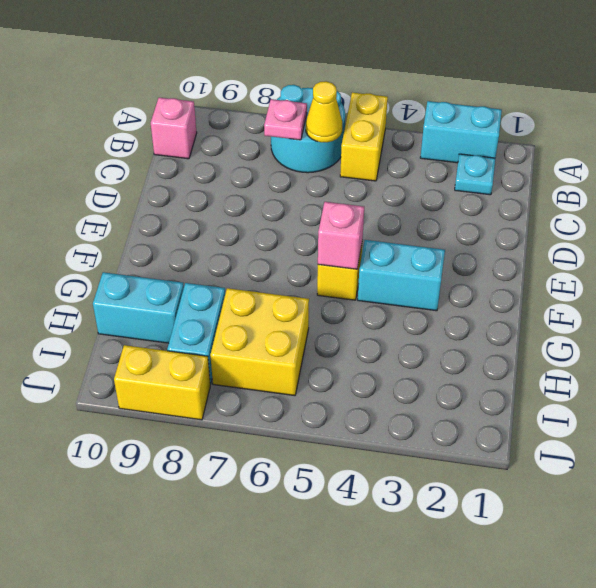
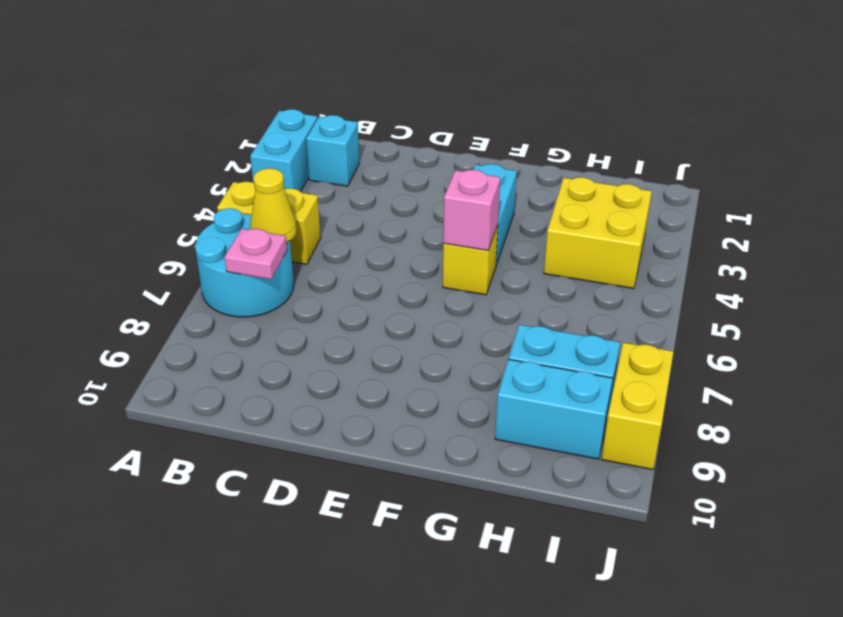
cyan 1x1 plate [455,154,495,195] -> cyan 1x1 brick [306,115,359,186]
pink 1x1 brick [151,97,197,159] -> none
yellow 2x2 brick [210,288,309,396] -> yellow 2x2 brick moved to [544,177,652,288]
cyan 1x2 brick [93,272,184,343] -> cyan 1x2 brick turned to [495,359,613,459]

